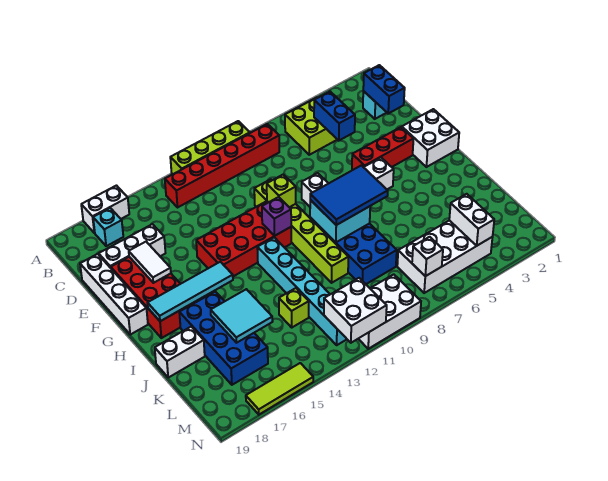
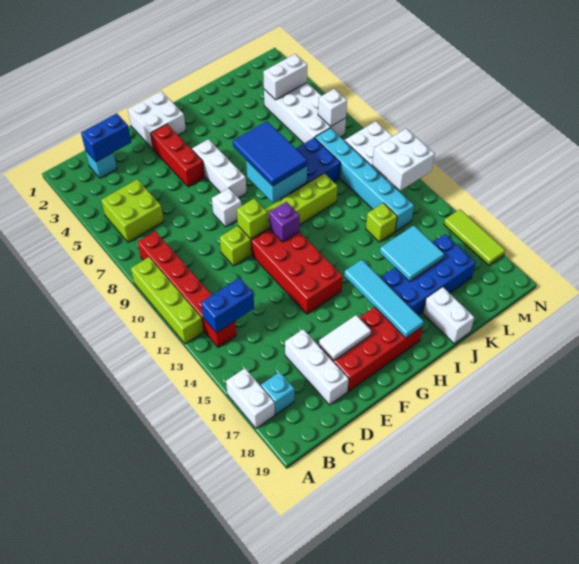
blue 1x2 brick [314,92,355,141] -> blue 1x2 brick moved to [201,278,254,333]
white 1x4 brick [80,254,148,334] -> none
cyan 1x6 brick [257,237,347,345] -> cyan 1x6 brick turned to [315,128,414,231]

